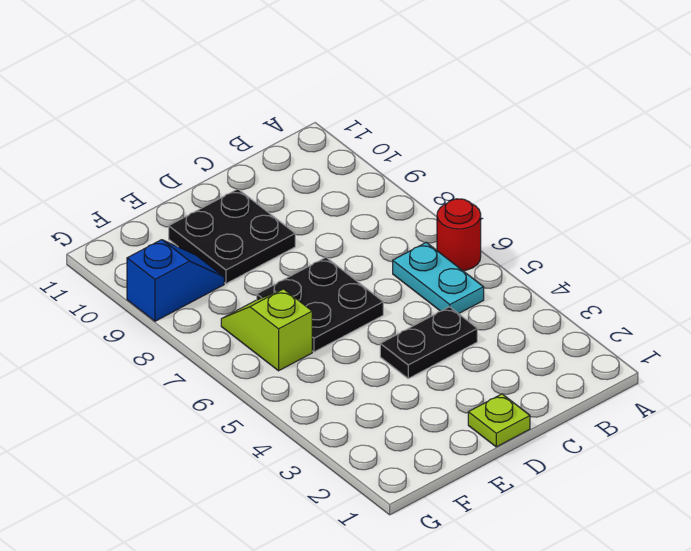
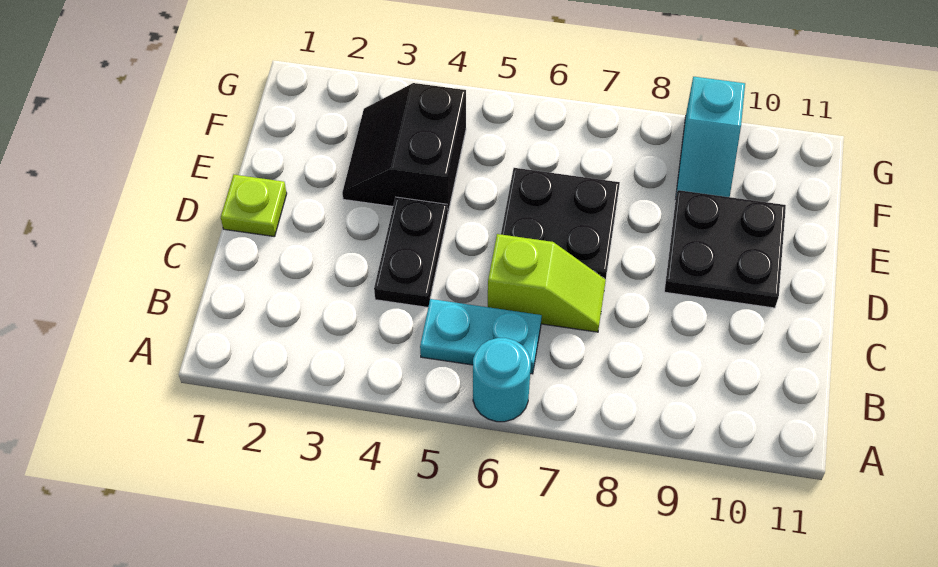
red 1x1 round brick [437,199,481,271] -> cyan 1x1 round brick [473,338,531,422]
none -> black 2x2 slope [342,83,466,212]
lime 1x2 slope [221,289,312,371] -> lime 1x2 slope moved to [488,234,606,332]
blue 1x2 slope [127,240,224,321] -> cyan 1x2 slope [676,77,745,197]

